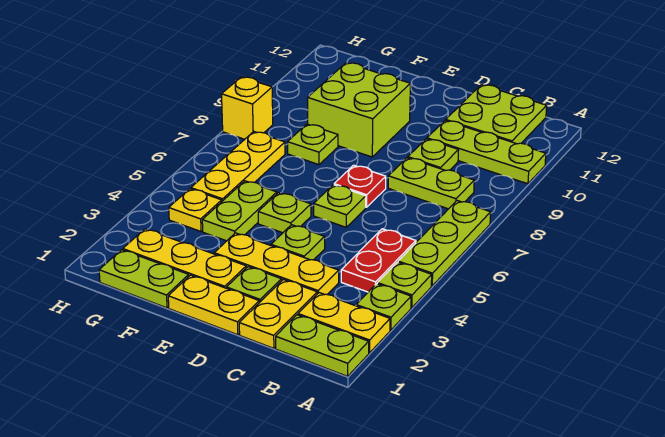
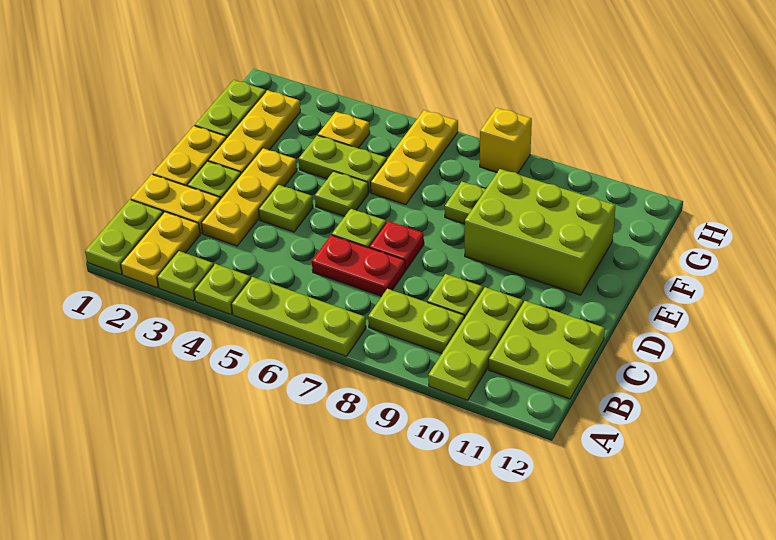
red 1x2 plate [341,229,416,292] -> red 1x2 plate moved to [312,235,405,296]
lime 1x2 plate [388,158,474,209] -> lime 1x2 plate turned to [368,289,464,353]
lime 2x2 brick [308,63,410,157] -> lime 2x3 brick [465,169,616,295]
yellow 1x3 plate [191,132,285,201] -> yellow 1x3 plate turned to [371,110,458,205]

